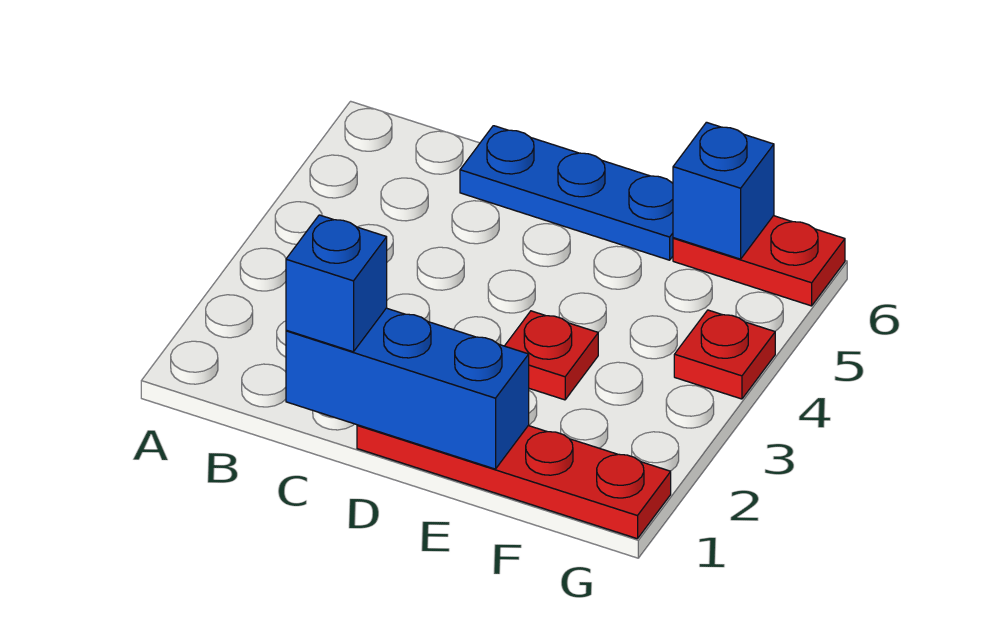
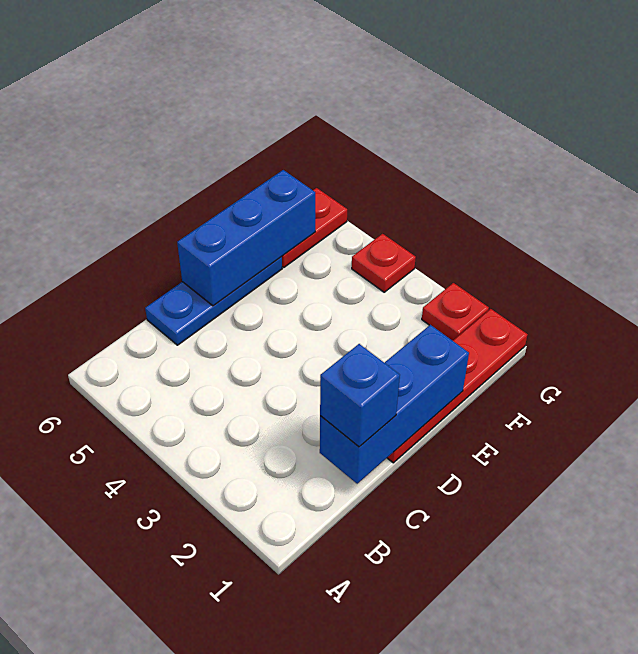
red 1x1 plate [505,311,598,400] -> red 1x1 plate moved to [422,283,489,341]
blue 1x1 brick [673,122,774,259] -> blue 1x3 brick [177,170,315,306]

